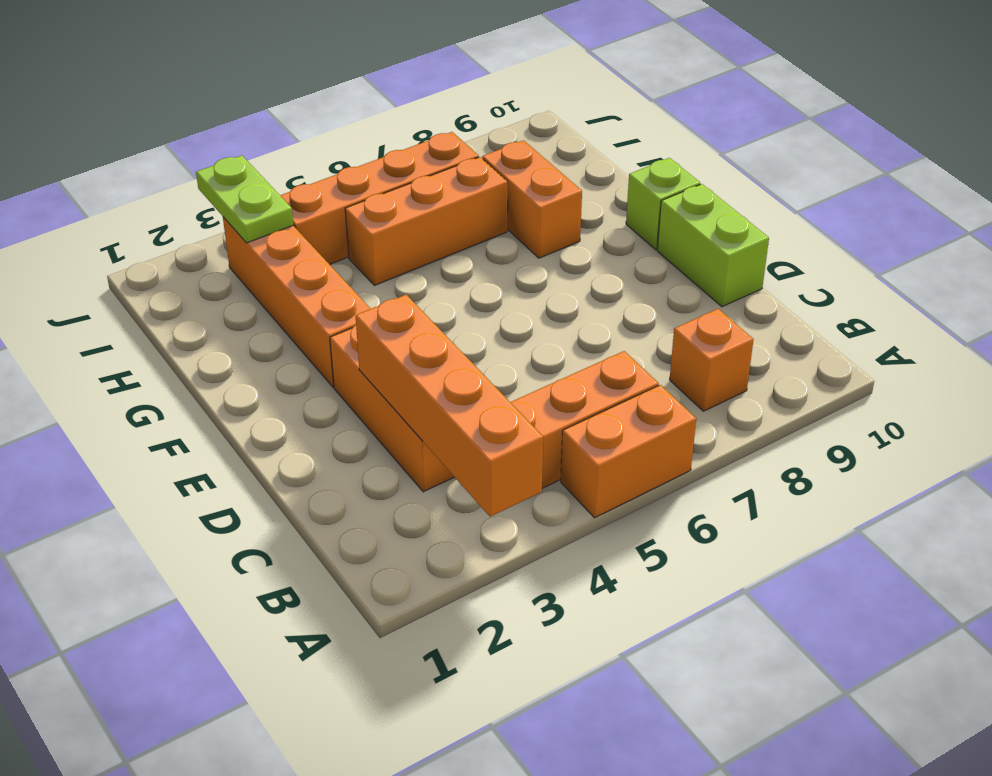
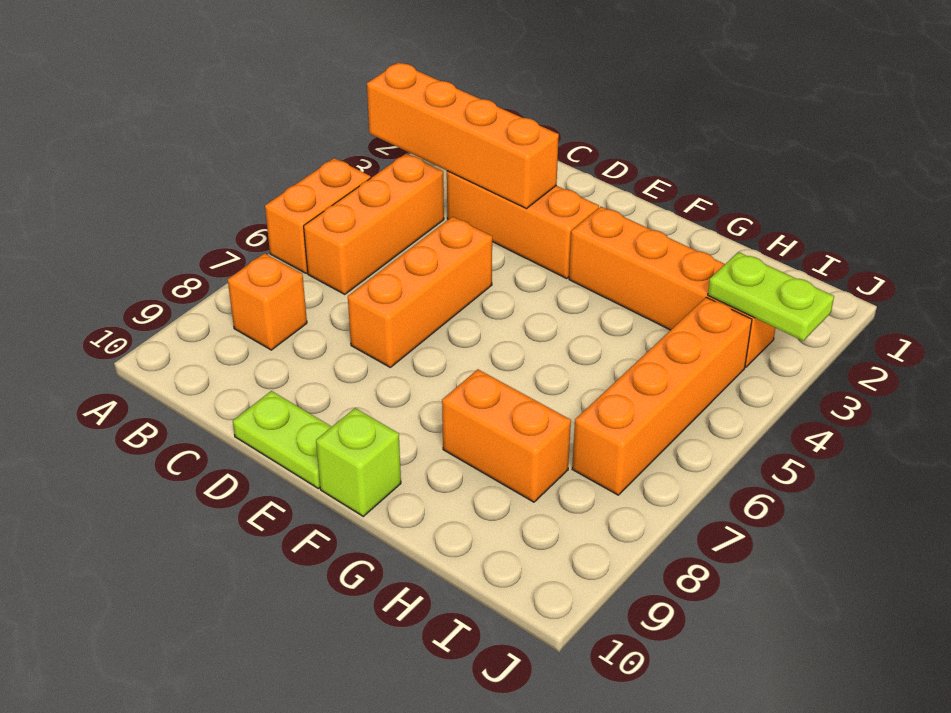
lime 1x2 brick [657,184,769,307] -> lime 1x2 plate [233,391,331,488]
orange 1x3 brick [345,157,508,285] -> orange 1x3 brick moved to [348,217,492,367]

